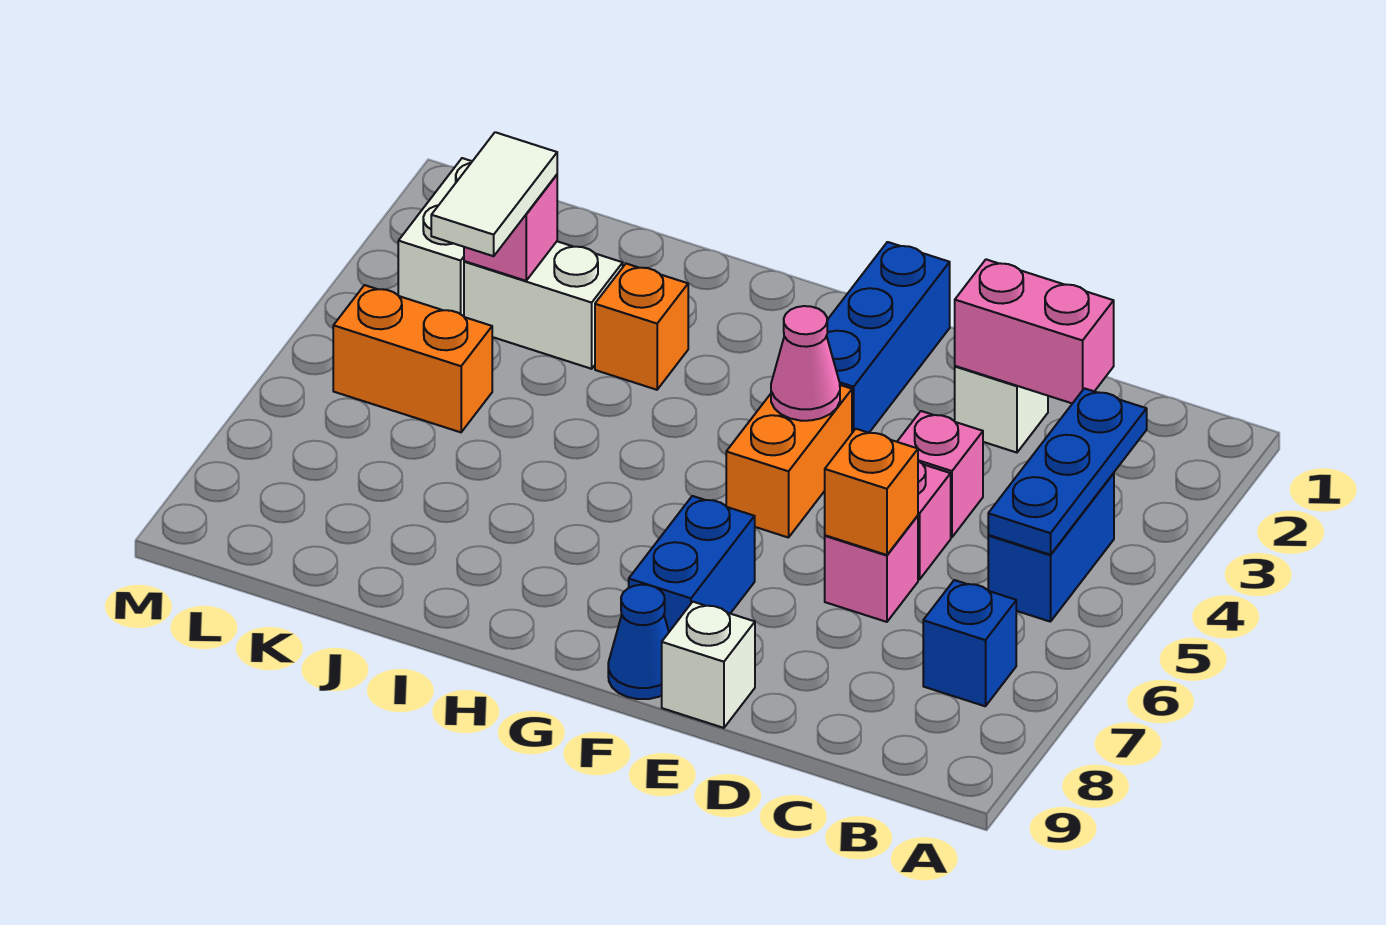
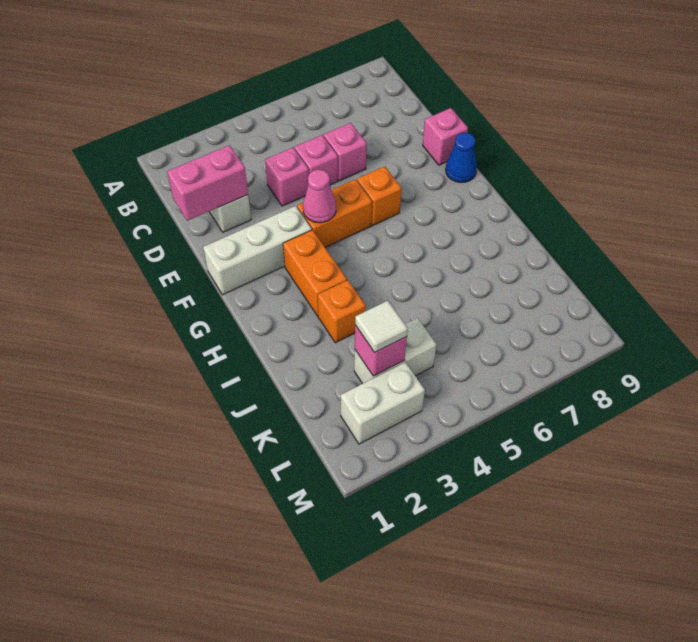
blue 1x3 plate [988,388,1147,555] -> none
blue 1x2 brick [988,473,1114,622] -> none
blue 1x1 brick [923,580,1016,706] -> none
pink 1x2 brick [955,259,1114,403] -> pink 1x2 brick turned to [167,145,248,221]
orange 1x1 brick [825,429,918,555] -> orange 1x1 brick moved to [357,166,402,225]
white 1x1 brick [662,602,755,728] -> pink 1x1 brick [423,108,468,165]
blue 1x3 brick [827,242,950,433] -> white 1x3 brick [203,206,312,295]
blue 1x2 brick [629,496,755,632] -> none
white 1x2 brick [464,241,623,369] -> white 1x2 brick turned to [354,318,437,384]
white 1x2 tile [431,132,557,256] -> white 1x1 tile [355,301,408,352]
orange 1x2 brick [333,285,492,432] -> orange 1x2 brick moved to [283,230,347,316]

